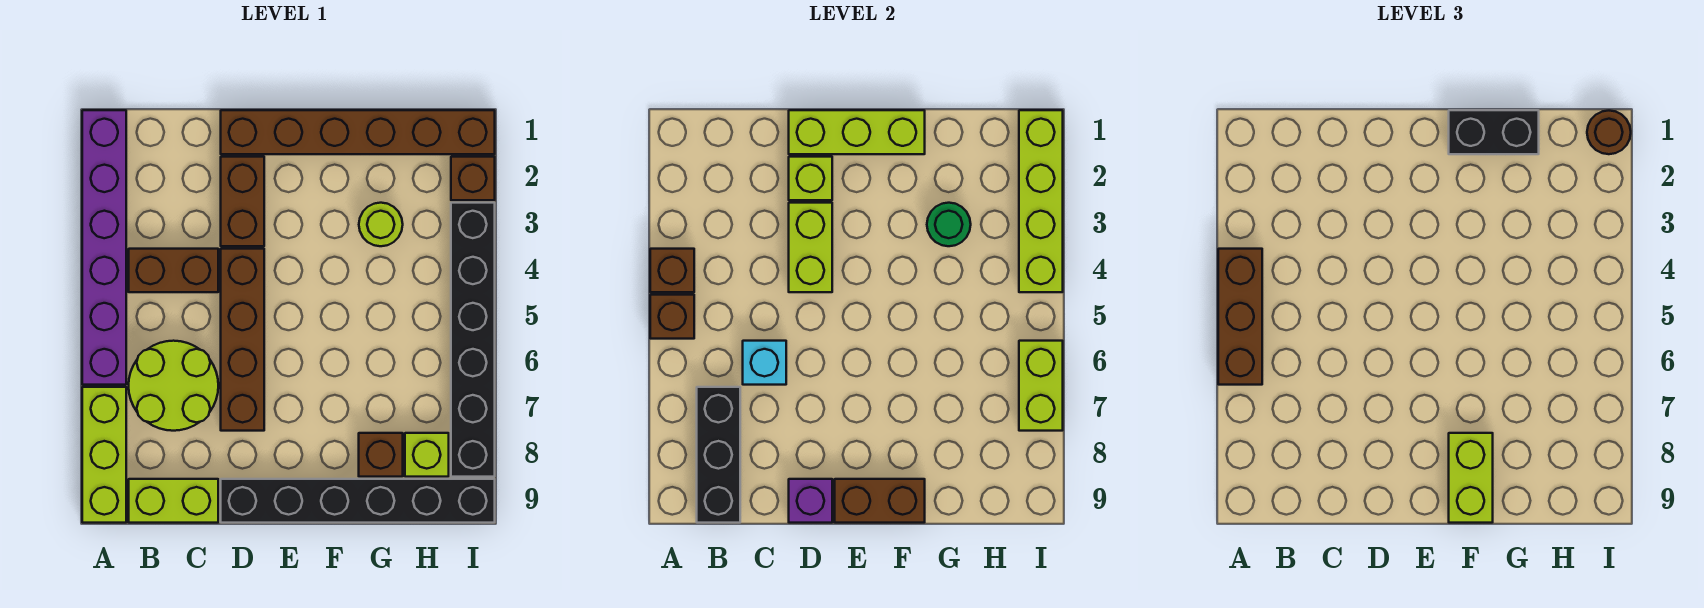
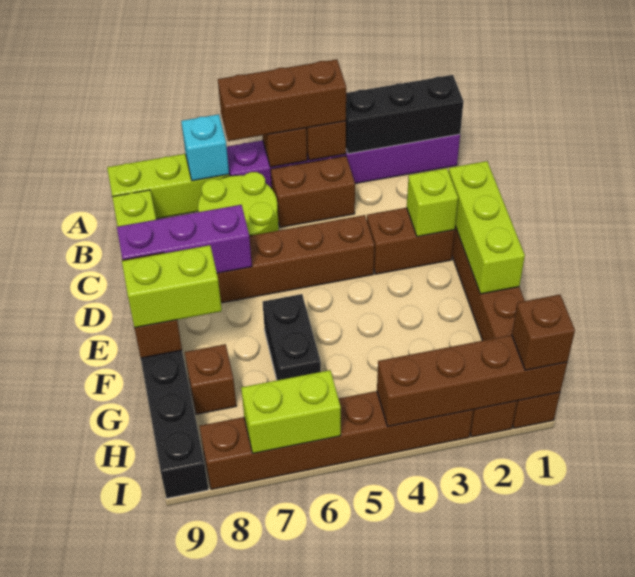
brown 1x2 brick [129,249,218,292] -> brown 1x2 brick turned to [271,156,355,227]
black 1x3 brick [697,387,740,523] -> black 1x3 brick moved to [346,75,464,154]
cyan 1x1 brick [743,341,786,385] -> cyan 1x1 brick moved to [181,114,229,181]
lime 1x2 brick [789,203,832,292] -> none
purple 1x1 brick [789,479,832,523] -> purple 1x3 brick [117,205,252,273]
black 1x2 brick [1449,110,1539,154] -> black 1x2 brick moved to [263,294,321,380]
lime 1x1 round brick [359,203,403,246] -> none
green 1x1 round brick [927,203,971,246] -> none
lime 1x1 brick [405,433,449,477] -> none
lime 1x4 brick [1019,110,1063,292] -> brown 1x4 brick [377,335,567,427]
brown 1x1 round brick [1587,111,1631,154] -> brown 1x1 brick [512,295,575,370]
black 1x6 brick [451,203,495,477] -> brown 1x6 brick [199,391,473,489]

